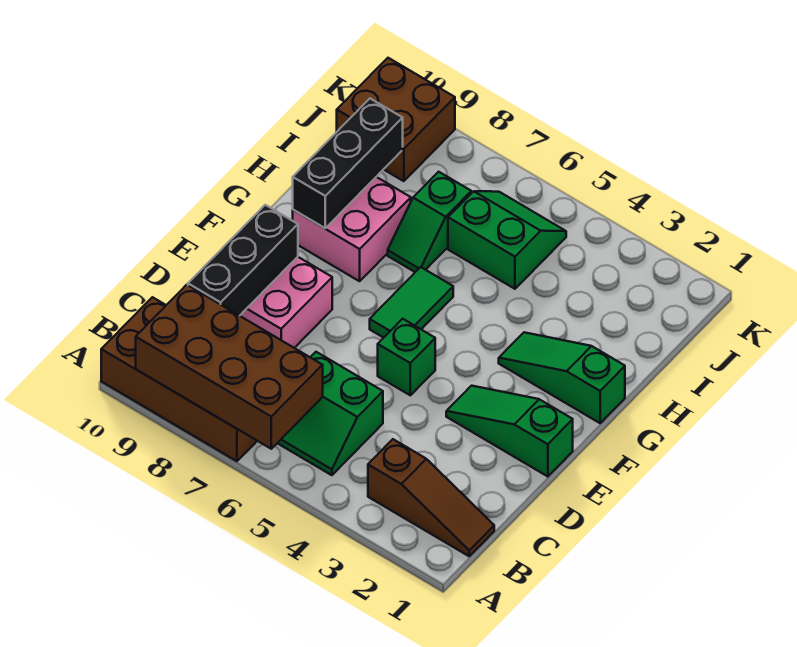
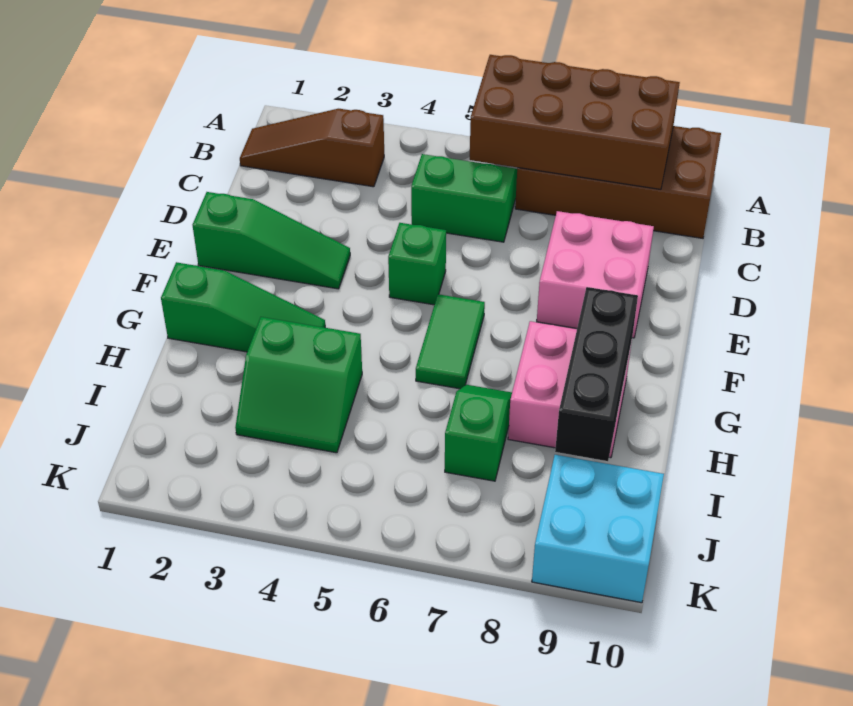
black 1x3 brick [188,205,298,316] -> none
green 2x2 slope [448,191,566,289] -> green 2x2 slope moved to [235,317,362,453]
brown 2x2 brick [337,58,455,181] -> cyan 2x2 brick [532,455,664,603]

